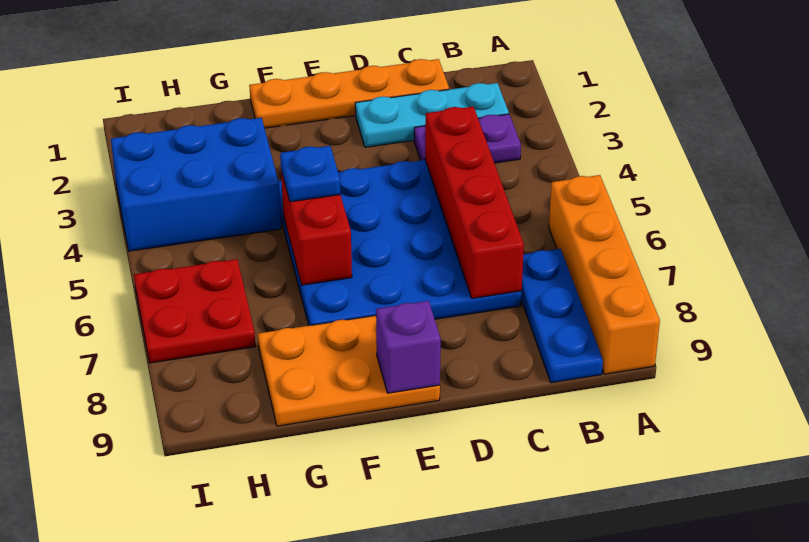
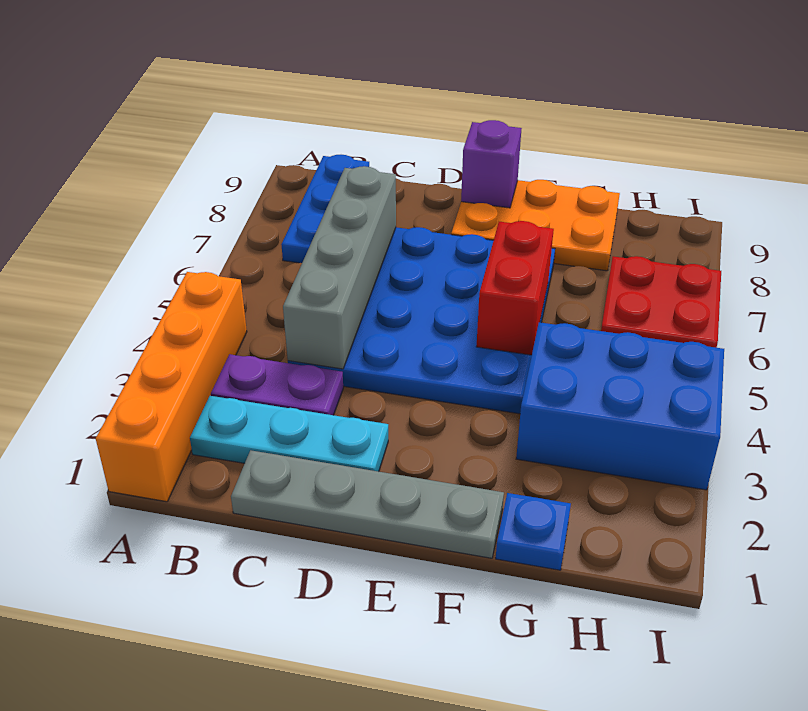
orange 1x4 brick [549,175,660,374] -> orange 1x4 brick moved to [96,272,247,502]
orange 1x4 plate [249,59,449,128] -> grey 1x4 plate [231,450,504,558]
red 1x4 brick [425,107,524,298] -> grey 1x4 brick [283,166,396,369]
blue 1x1 plate [280,146,340,202] -> blue 1x1 plate moved to [496,493,571,570]

